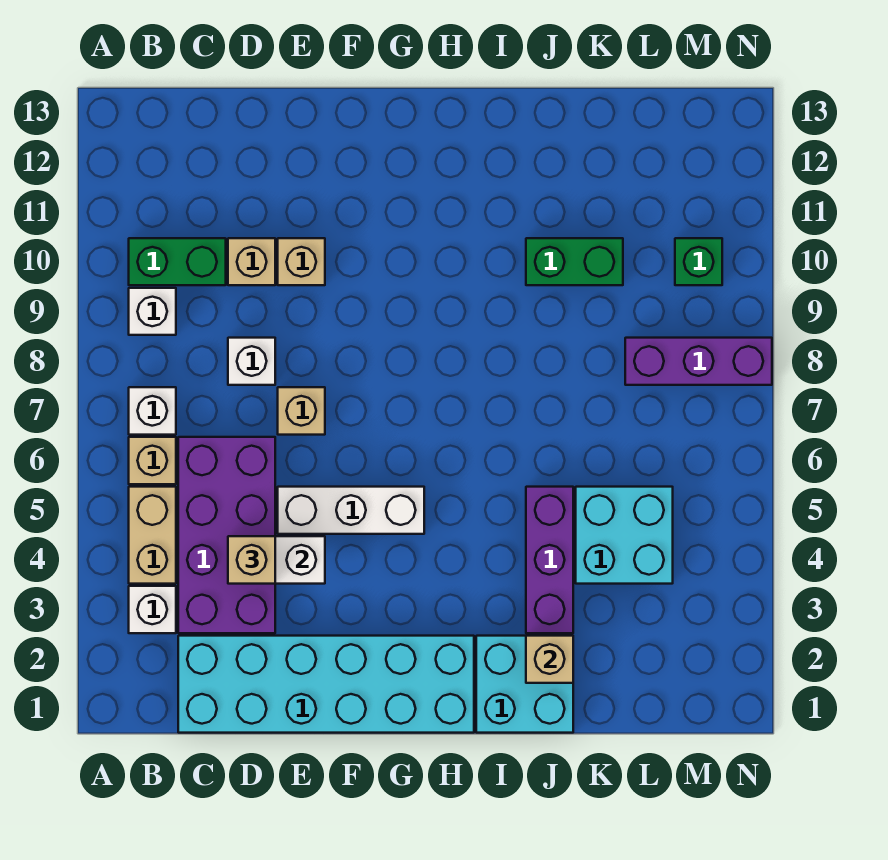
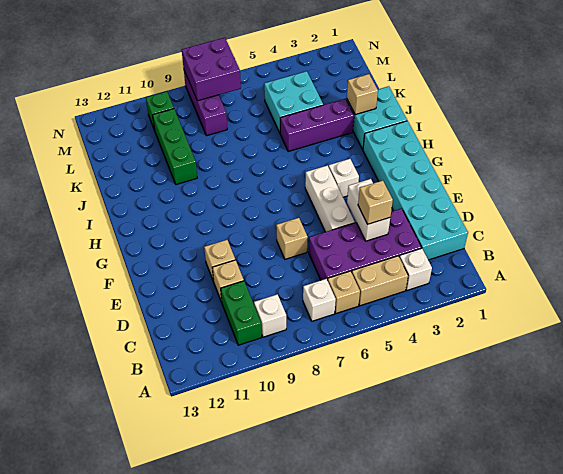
white 1x1 brick [228,338,275,385] -> white 1x1 brick moved to [329,159,359,197]
green 1x2 brick [526,238,623,285] -> green 1x3 brick [153,109,197,185]
none -> purple 2x2 brick [182,38,241,101]

